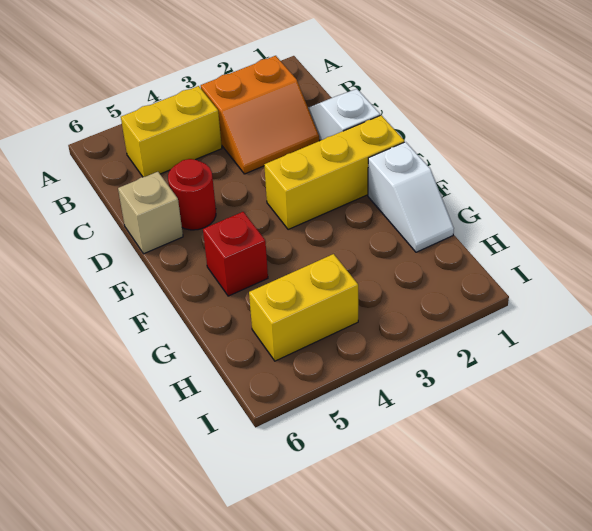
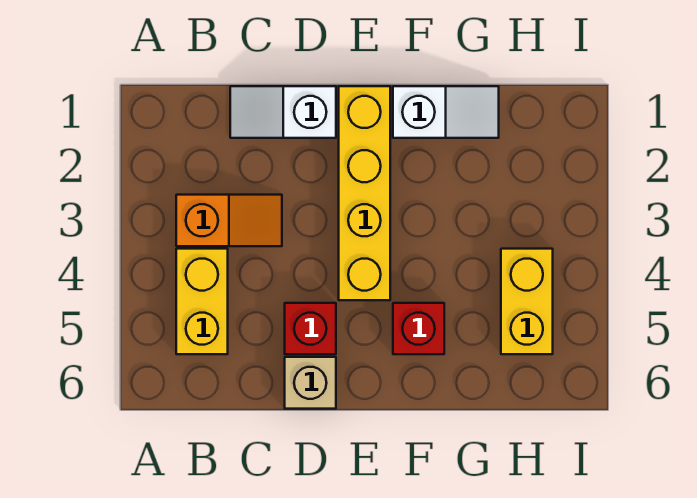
orange 2x2 slope [201,56,319,174] -> orange 1x2 slope [176,195,282,246]
red 1x1 round brick [168,159,216,230] -> red 1x1 brick [285,303,336,354]
yellow 1x3 brick [264,115,404,230] -> yellow 1x4 brick [339,86,390,300]

